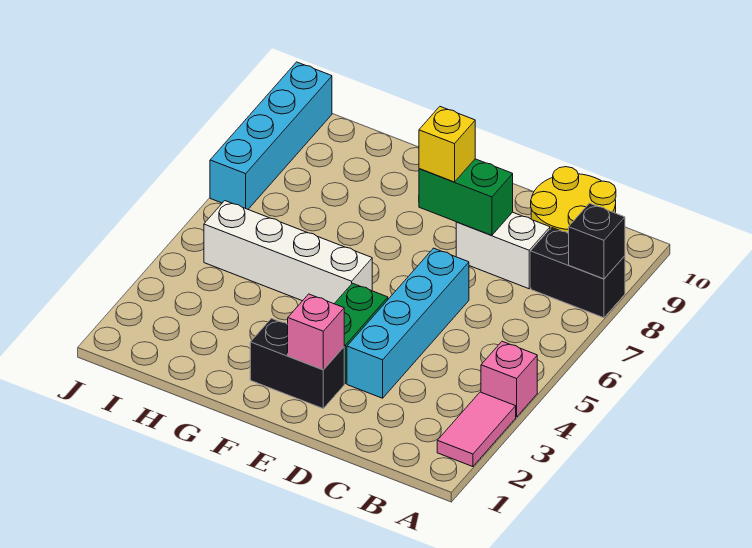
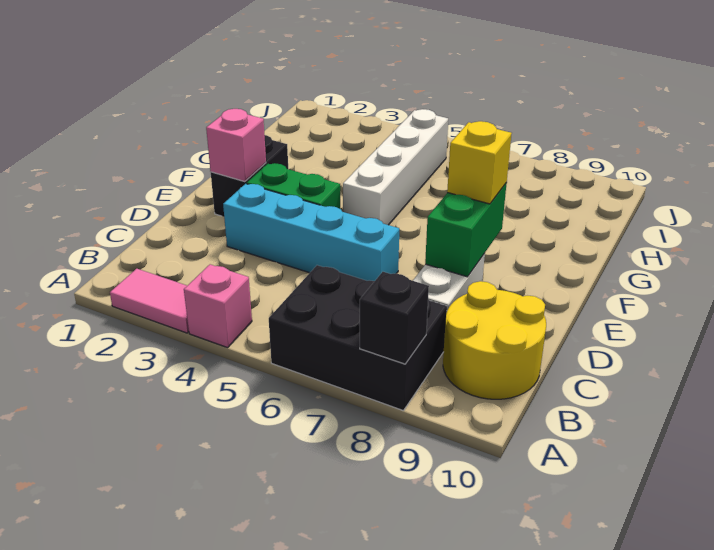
black 1x2 brick [531,228,625,318] -> black 2x3 brick [269,265,447,410]
cyan 1x4 brick [210,62,332,209] -> none

